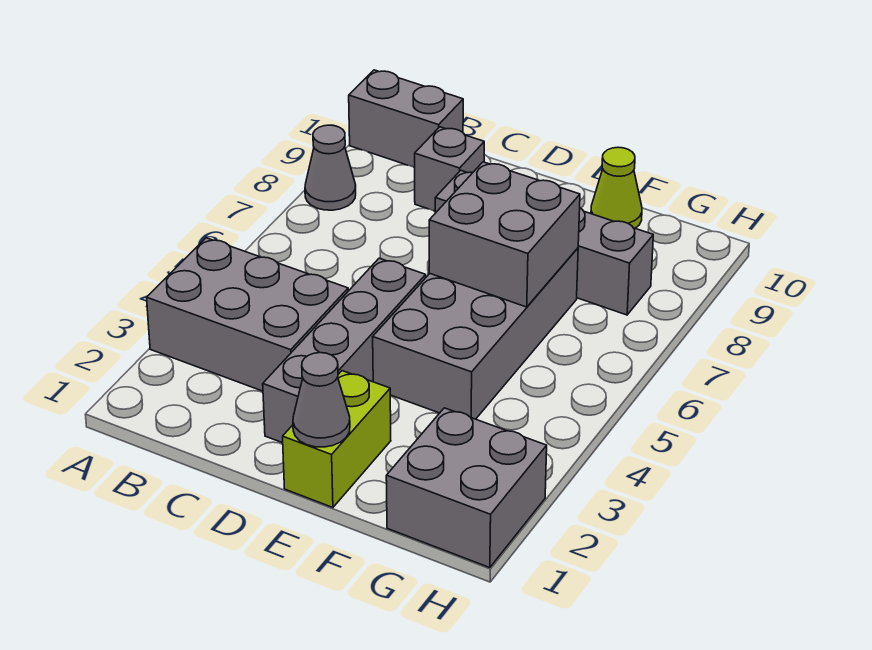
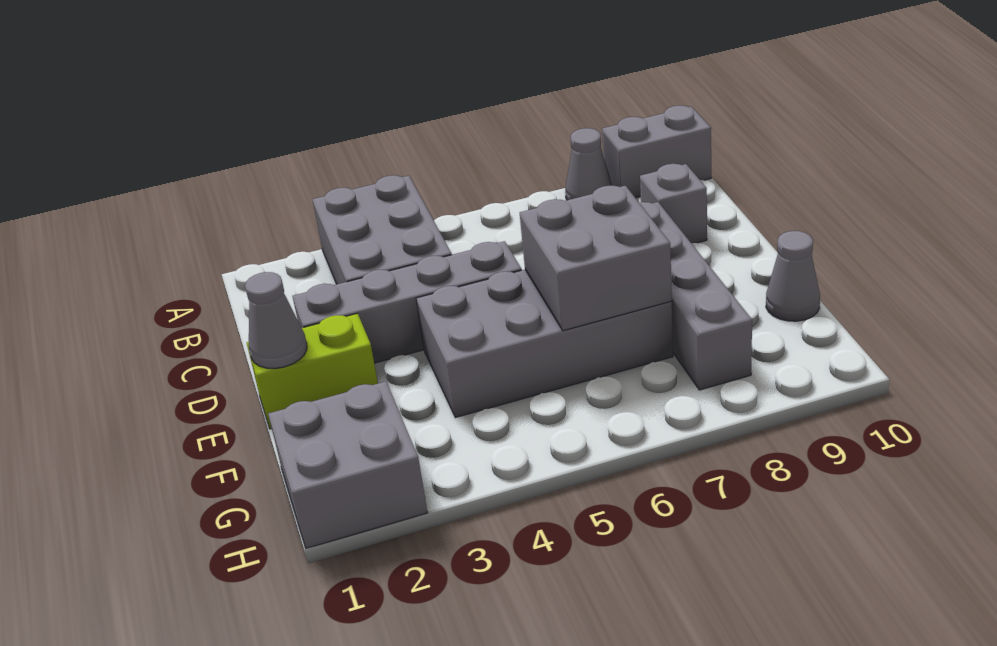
grey 1x2 brick [349,70,463,168] -> grey 1x2 brick turned to [602,106,711,198]
lime 1x1 cone [591,147,642,228] -> grey 1x1 cone [766,231,820,321]

